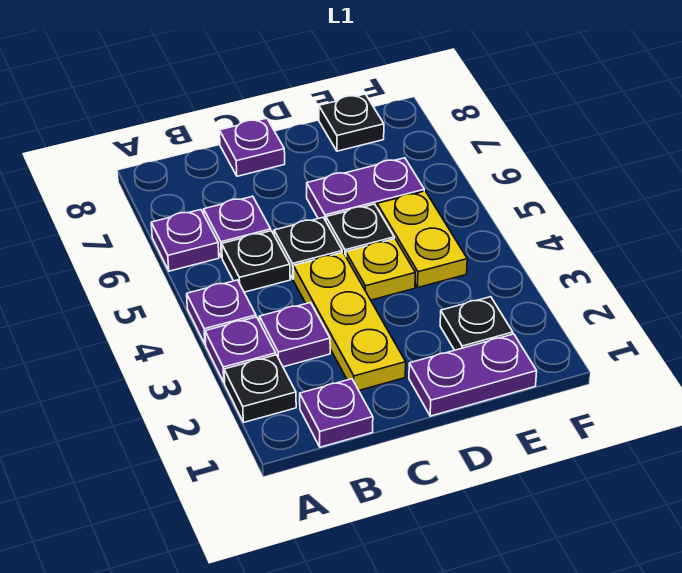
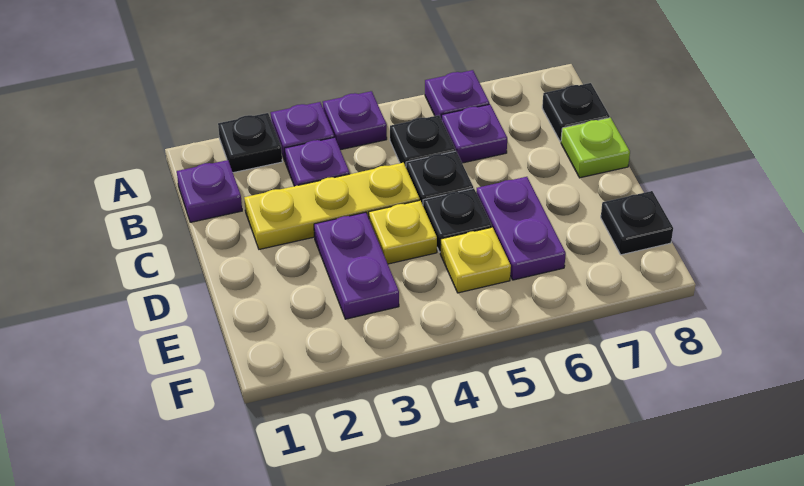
purple 1x1 plate [219,118,285,176] -> lime 1x1 plate [561,118,630,178]
purple 1x2 plate [409,334,537,416] -> purple 1x2 plate moved to [314,212,399,319]
black 1x1 plate [440,297,513,350] -> black 1x1 plate moved to [542,83,610,141]
yellow 1x2 plate [377,191,467,287] -> yellow 1x1 plate [440,227,511,293]

